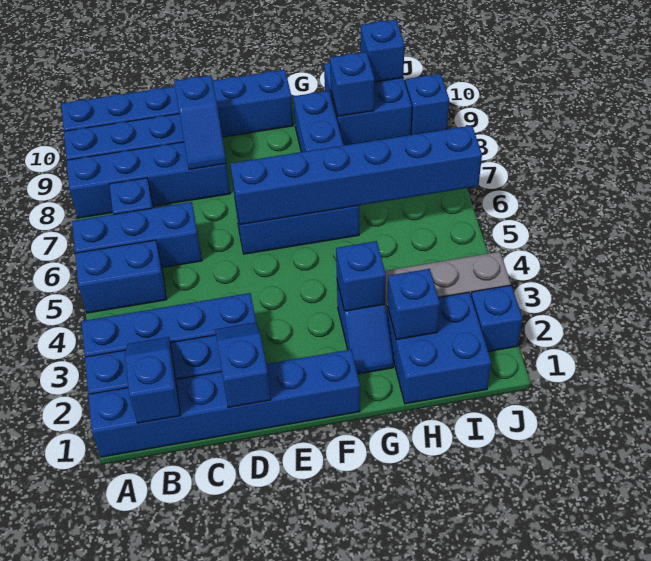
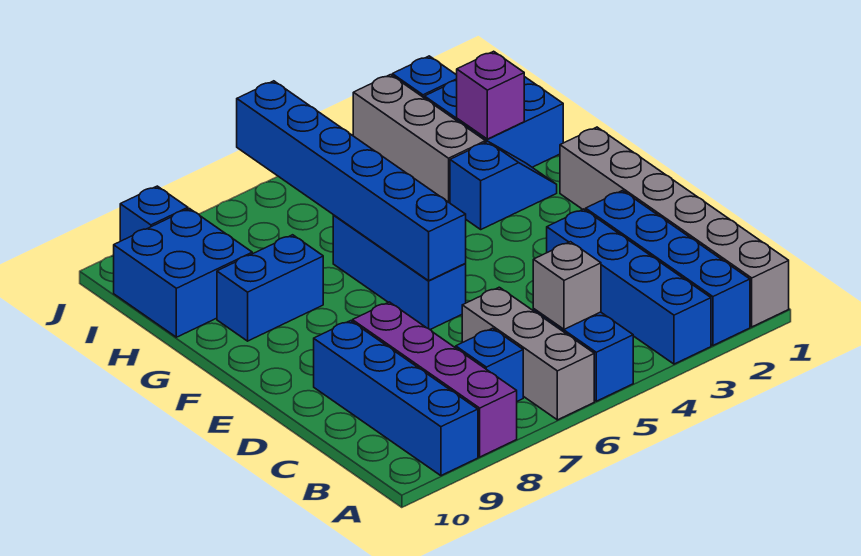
blue 1x6 brick [88,349,360,457] -> grey 1x6 brick [560,127,789,327]
blue 1x3 brick [72,202,202,268] -> grey 1x3 brick [462,287,594,420]
blue 1x4 brick [67,142,230,218] -> purple 1x4 brick [352,302,517,457]
blue 1x6 brick [61,70,293,137] -> none
blue 1x2 slope [125,337,180,423] -> none
none -> grey 1x1 brick [533,242,601,329]
blue 1x2 slope [215,322,271,407] -> none
blue 1x2 slope [174,75,226,169] -> none
blue 1x1 brick [336,241,386,311] -> none
blue 1x1 brick [388,269,440,340] -> purple 1x1 brick [457,51,524,139]
blue 1x1 brick [330,52,374,116] -> none
blue 1x1 brick [361,20,405,82] -> none

